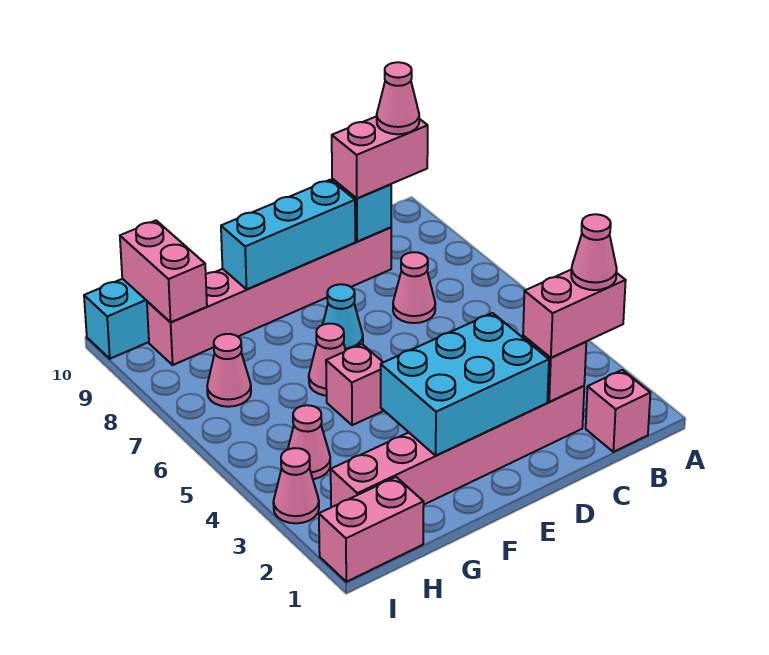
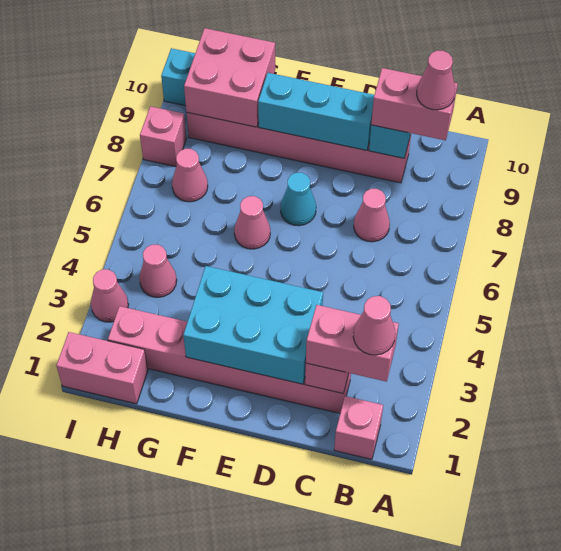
pink 1x1 brick [326,344,384,425] -> pink 1x1 brick moved to [140,106,187,167]
pink 1x2 brick [120,221,207,322] -> pink 2x2 brick [184,28,275,127]

